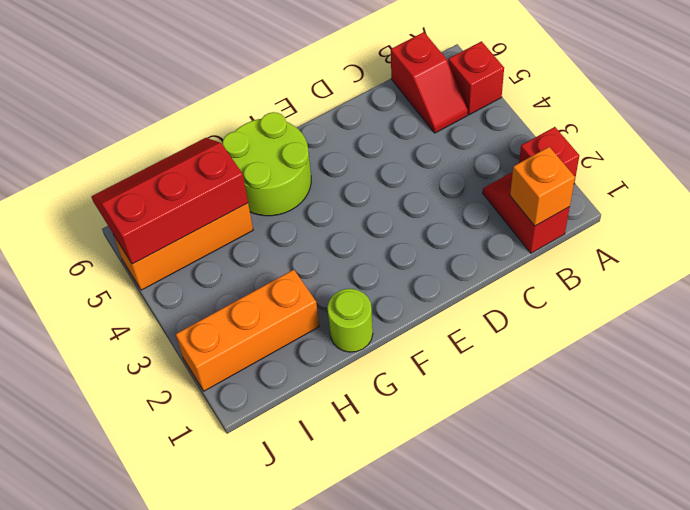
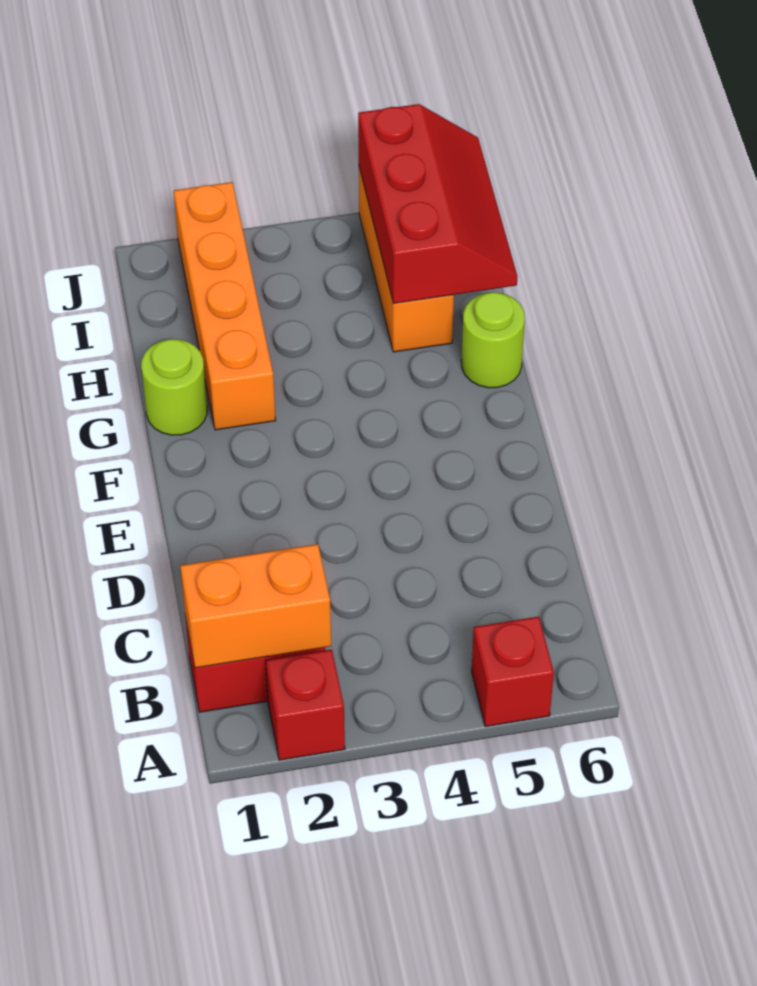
orange 1x1 brick [510,147,575,226] -> orange 1x2 brick [180,544,331,668]
red 1x2 slope [391,32,468,133] -> none
lime 2x2 round brick [223,112,311,216] -> lime 1x1 round brick [461,292,525,388]
orange 1x3 brick [176,270,319,391] -> orange 1x4 brick [174,182,276,430]

